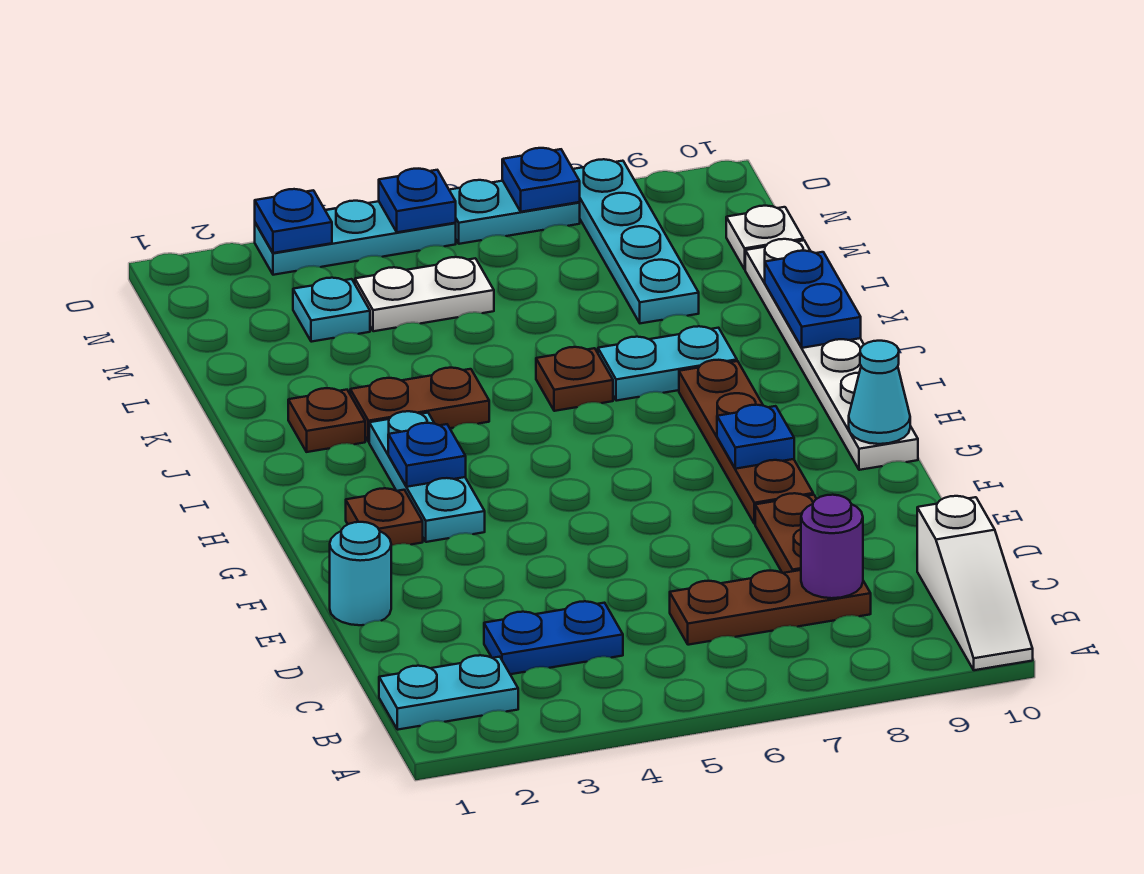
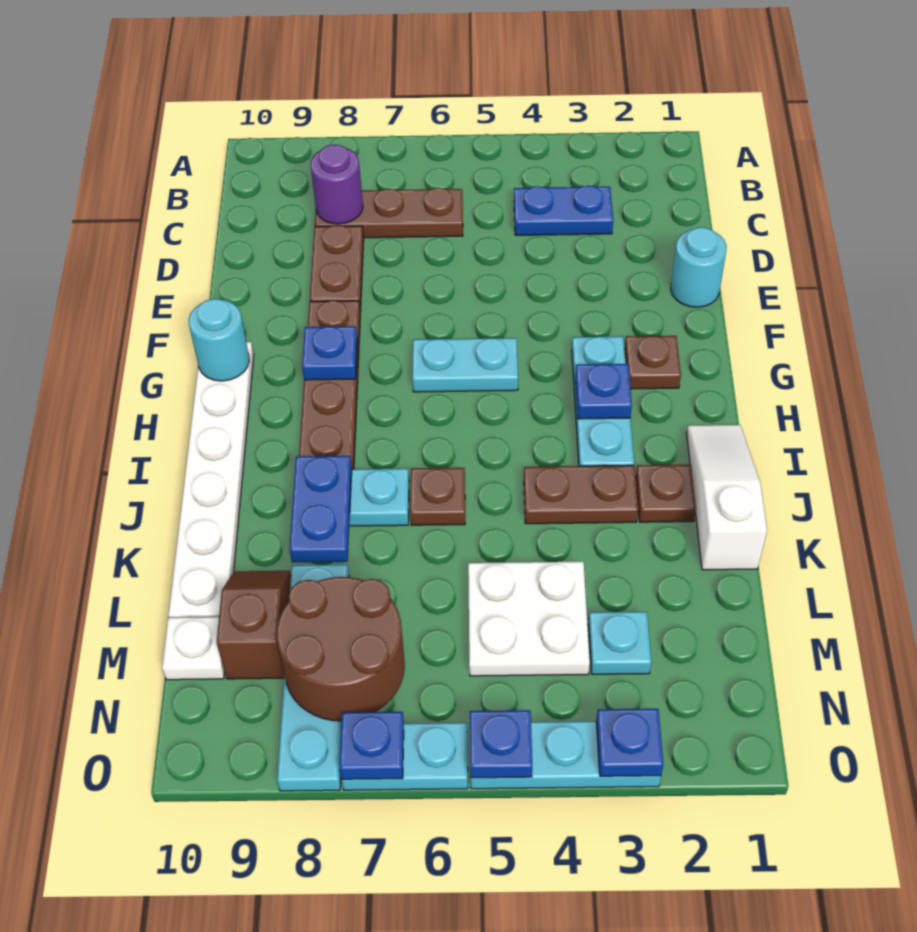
white 1x3 slope [917,496,1033,670] -> white 1x3 slope moved to [687,425,767,570]
cyan 1x2 plate [379,655,518,730] -> cyan 1x2 plate moved to [412,338,518,392]
cyan 1x1 cone [849,341,910,444] -> cyan 1x1 round brick [189,299,249,381]
blue 1x2 plate [765,251,861,348] -> blue 1x2 plate moved to [289,456,352,563]
none -> brown 1x2 slope [217,571,291,679]
white 1x2 plate [355,257,494,331] -> white 2x2 plate [468,562,590,676]
none -> brown 2x2 round brick [277,577,405,721]

